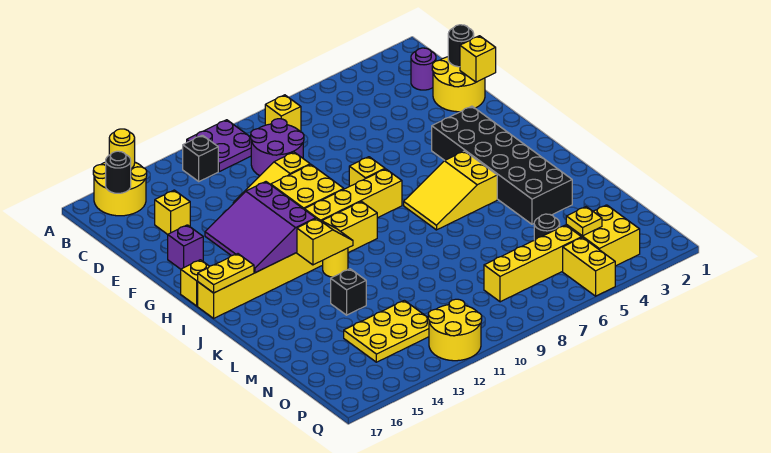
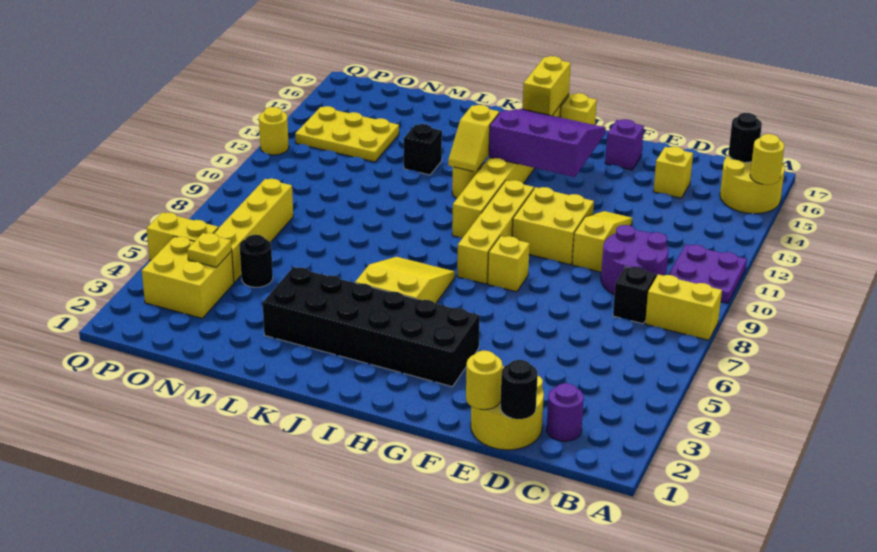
yellow 1x1 brick [265,95,301,132] -> yellow 1x2 brick [645,274,722,340]
black 1x1 brick [183,135,218,181] -> black 1x1 brick moved to [613,267,656,324]
yellow 1x1 brick [460,36,496,82] -> yellow 1x1 round brick [466,350,502,410]
yellow 1x2 plate [198,254,254,293] -> yellow 1x2 brick [522,56,571,116]
yellow 2x3 plate [344,300,429,362] -> yellow 2x3 plate turned to [295,106,399,162]
yellow 2x2 round brick [428,299,482,361] -> yellow 1x1 round brick [259,107,289,155]

